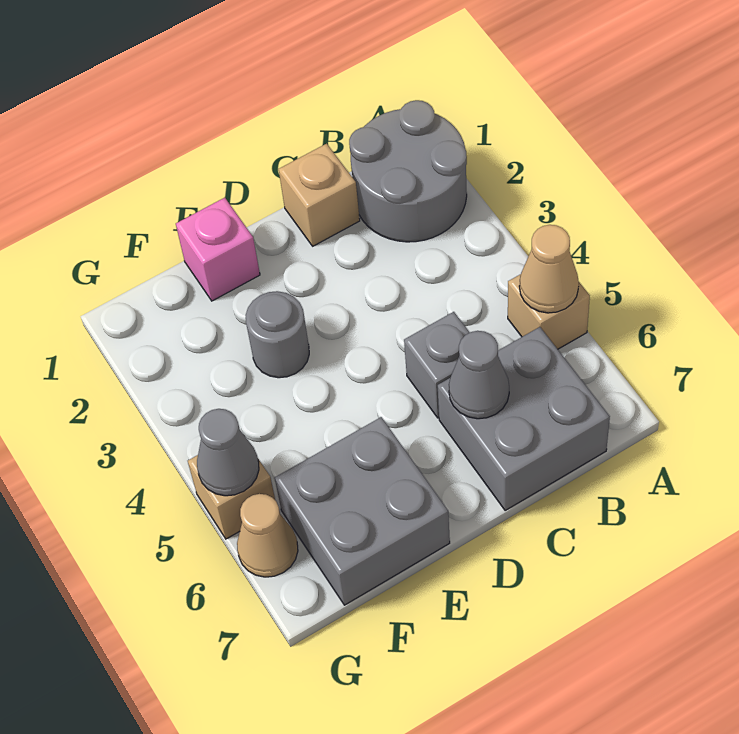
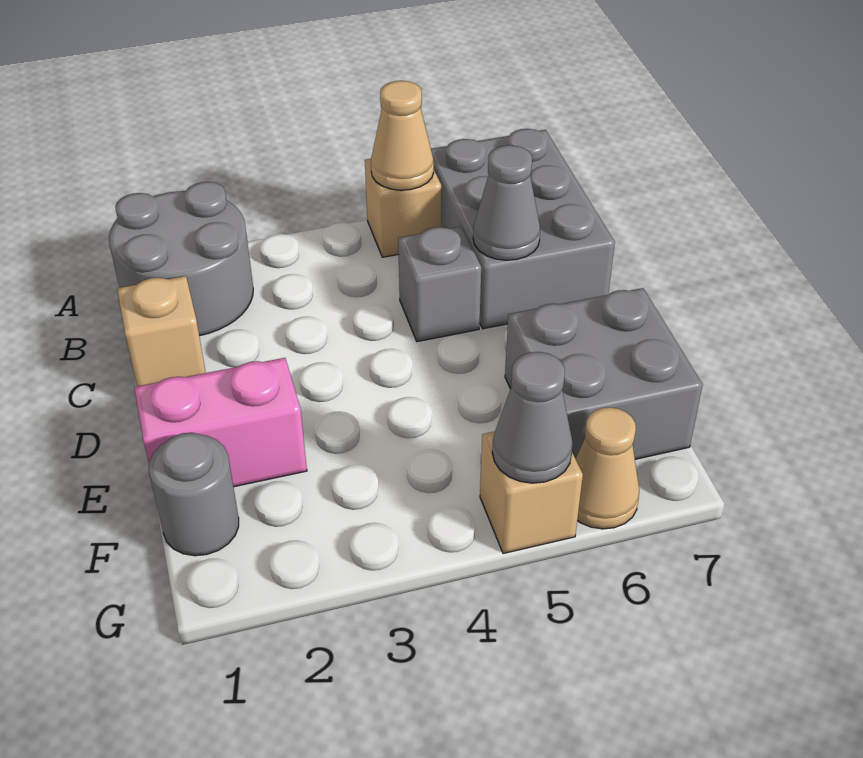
grey 2x2 brick [438,327,610,511] -> grey 2x3 brick [431,129,615,329]
pink 1x1 brick [176,198,260,301] -> pink 1x2 brick [134,358,307,487]
grey 1x1 round brick [246,291,309,378] -> grey 1x1 round brick moved to [149,433,239,556]

